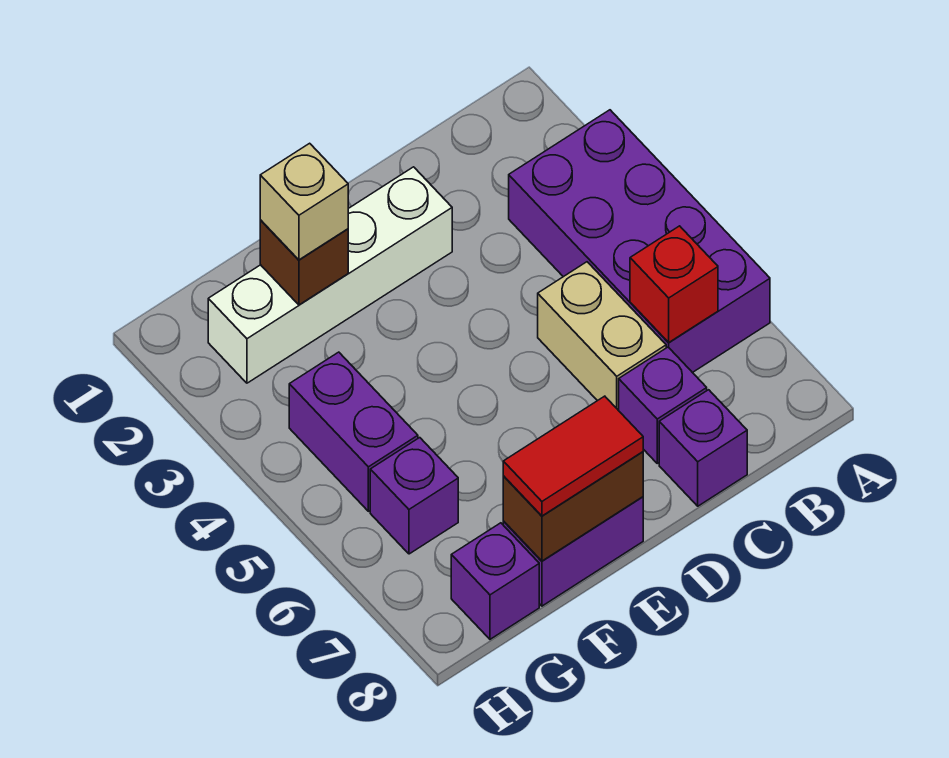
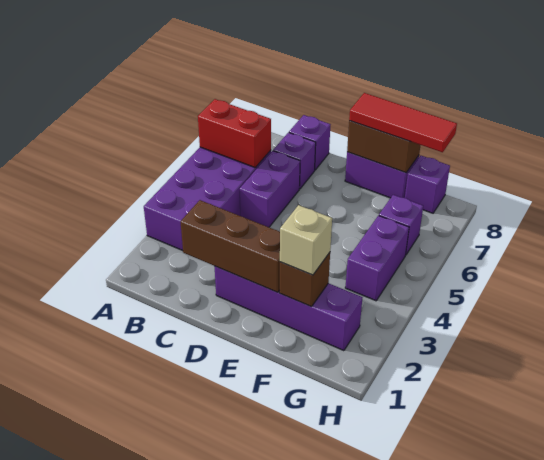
red 1x1 brick [630,226,718,343] -> red 1x2 brick [198,99,271,168]
none -> brown 1x3 brick [180,200,280,292]
tan 1x2 brick [538,262,666,411] -> purple 1x2 brick [240,151,300,227]
white 1x4 brick [208,167,452,383] -> purple 1x4 brick [215,266,362,351]
red 1x2 tile [503,396,643,516] -> red 1x3 tile [349,93,457,152]

